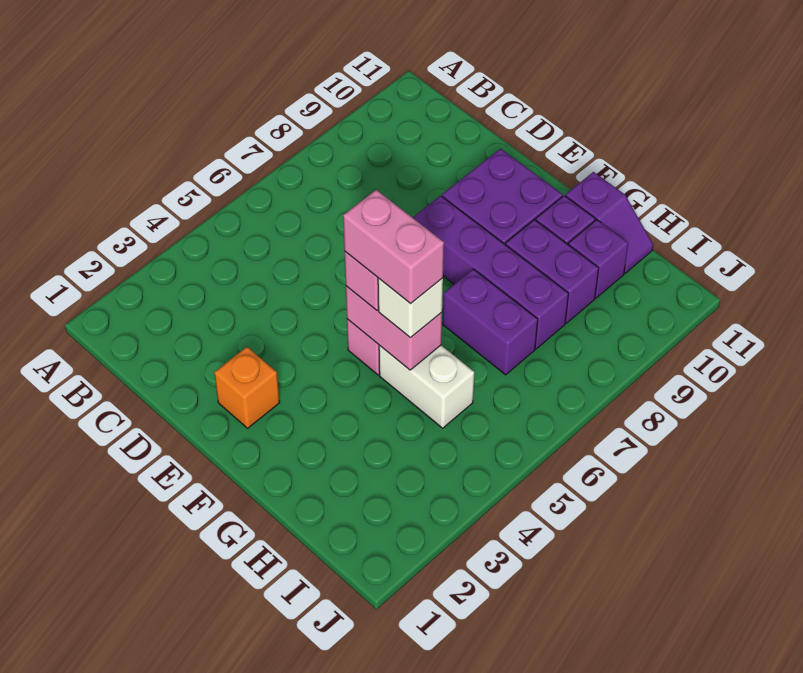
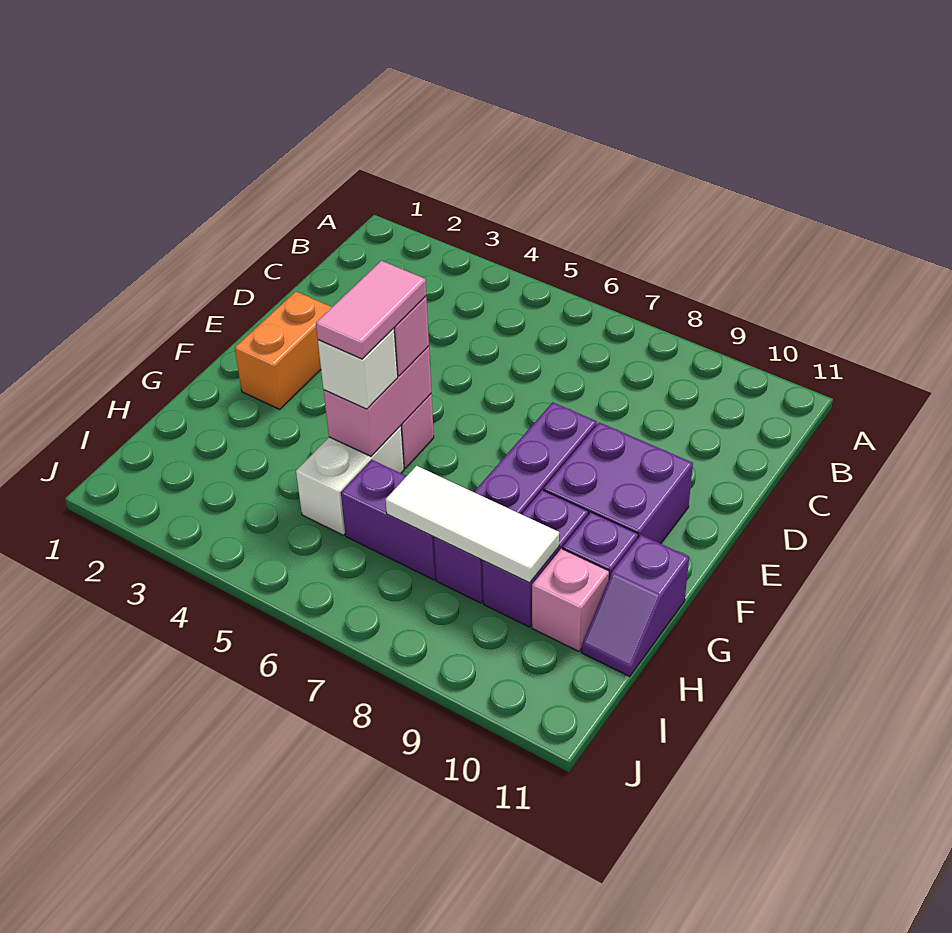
orange 1x1 brick [214,347,280,428] -> orange 1x2 brick [235,291,332,409]
pink 1x2 brick [343,190,444,304] -> pink 1x2 tile [316,261,426,359]
purple 1x2 brick [443,269,538,375] -> purple 1x2 brick turned to [341,460,436,580]
none -> white 1x3 tile [386,466,559,583]
purple 1x1 brick [568,220,628,298] -> pink 1x1 brick [532,549,609,651]

